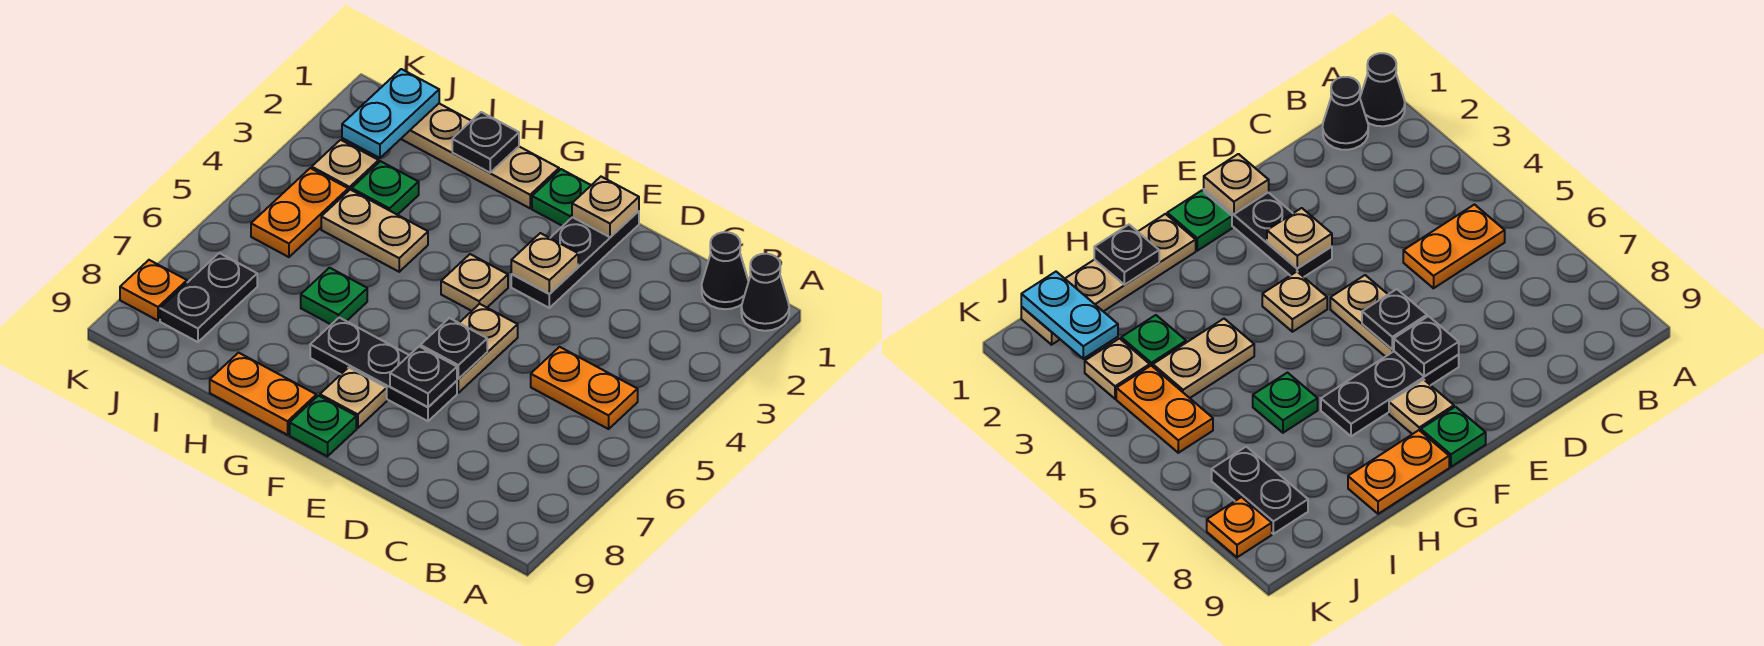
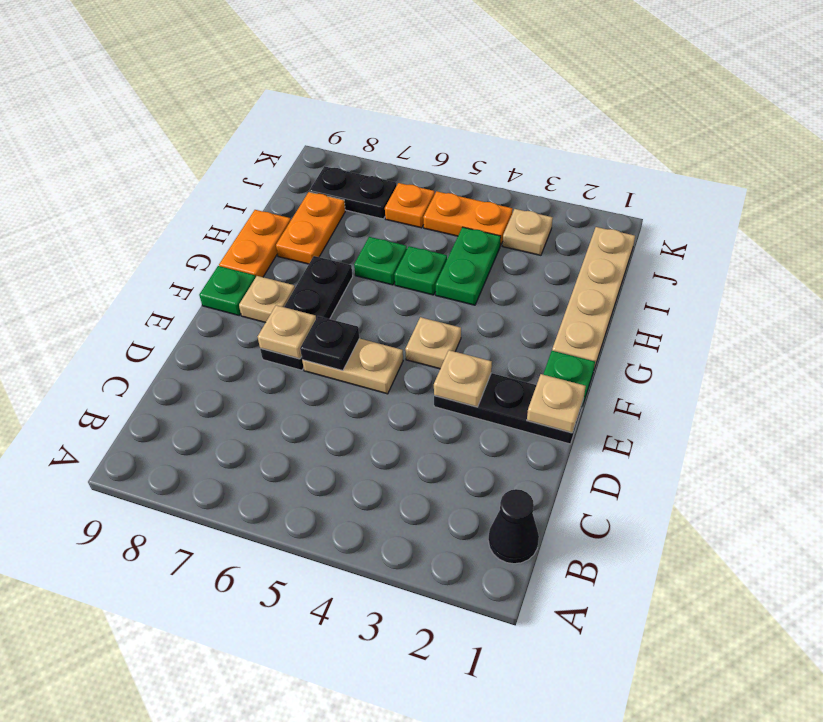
black 1x1 cone [741,254,789,331] -> none
orange 1x2 plate [531,347,638,429] -> orange 1x2 plate moved to [276,192,345,264]
black 1x1 plate [390,346,457,407] -> tan 1x1 plate [258,305,316,359]
black 1x1 plate [452,112,519,173] -> none
tan 1x2 plate [321,190,428,272] -> green 1x2 plate [436,227,501,305]
green 1x1 plate [352,161,419,215] -> green 1x1 plate moved to [394,246,447,295]
cyan 1x2 plate [342,69,439,158] -> none
orange 1x1 plate [120,260,187,321] -> orange 1x1 plate moved to [385,183,435,228]

